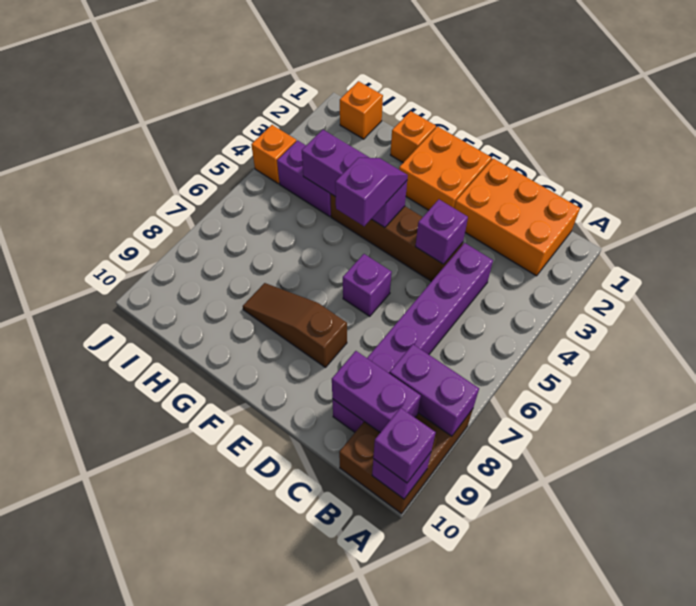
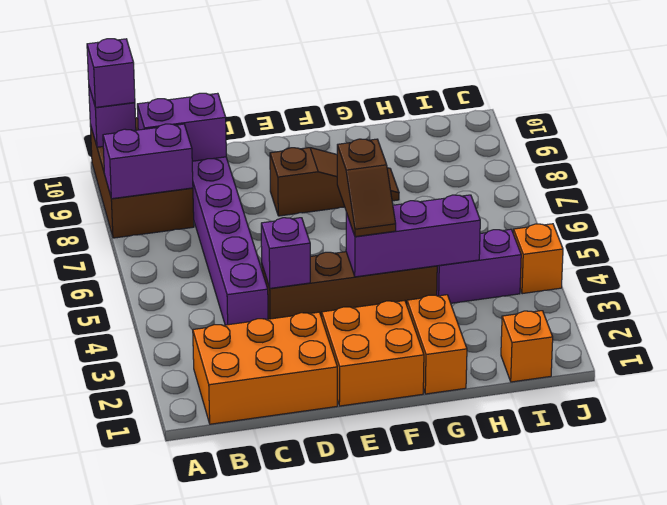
purple 1x1 brick [343,254,392,316] -> none
purple 1x2 slope [335,158,408,226] -> brown 1x2 slope [337,139,396,237]
orange 1x1 brick [390,111,436,163] -> orange 1x2 brick [407,295,467,394]

